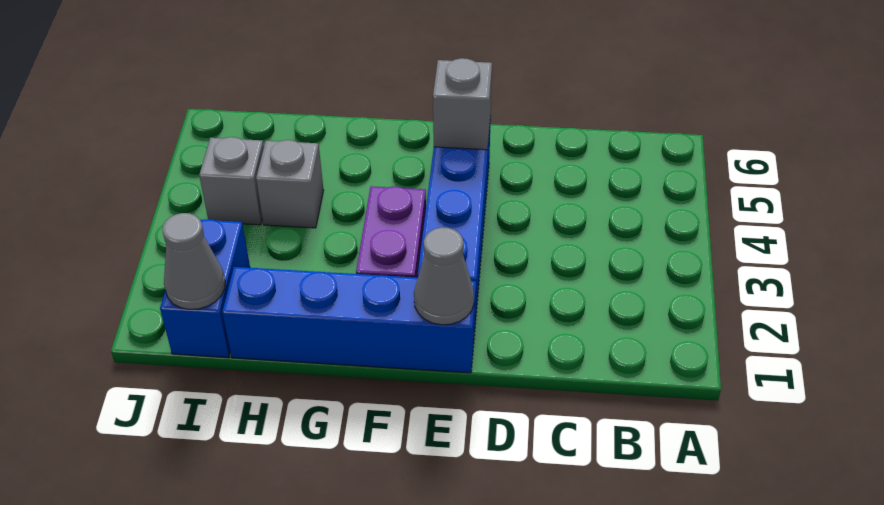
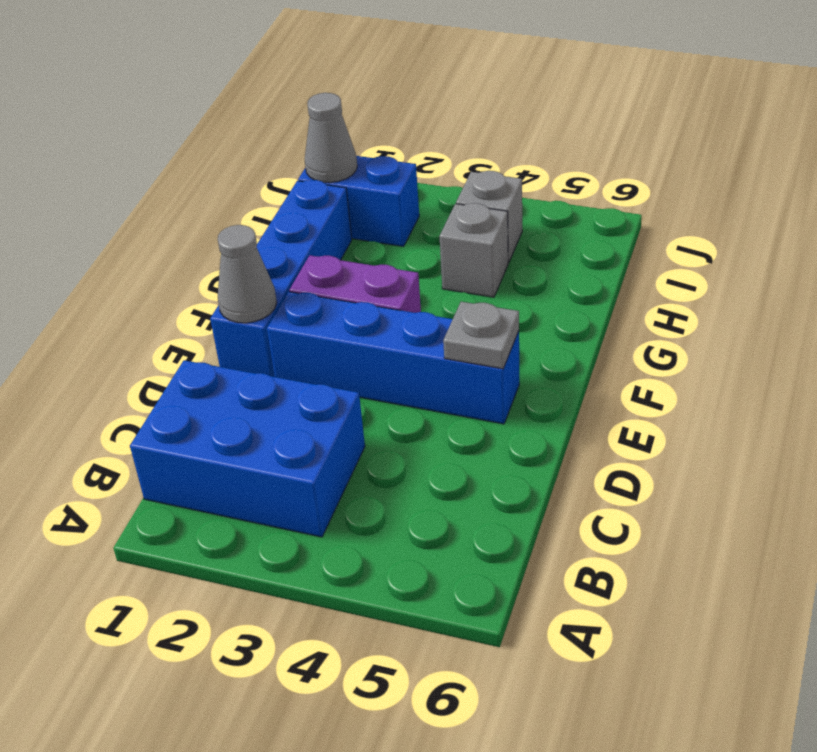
none -> blue 2x3 brick [130,360,365,537]
grey 1x1 brick [433,58,492,150] -> grey 1x1 plate [443,302,519,369]

